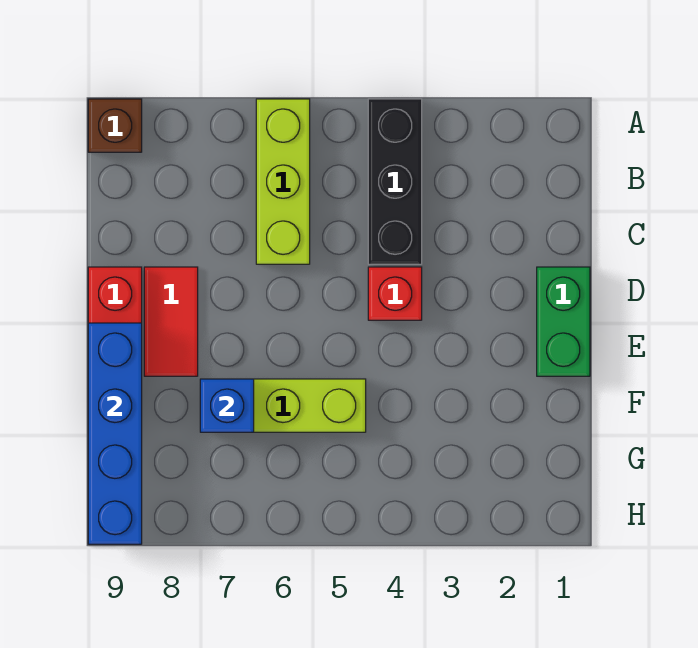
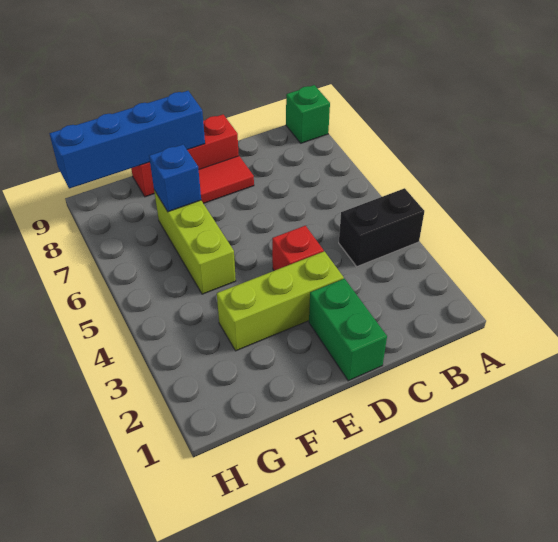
black 1x3 brick [368,99,422,264] -> black 1x2 brick [339,188,424,266]
lime 1x3 brick [256,99,310,264] -> lime 1x3 brick moved to [217,251,344,351]
brown 1x1 brick [88,99,142,152] -> green 1x1 brick [286,85,330,143]
green 1x2 brick [537,267,590,376] -> green 1x2 brick turned to [309,279,387,381]

